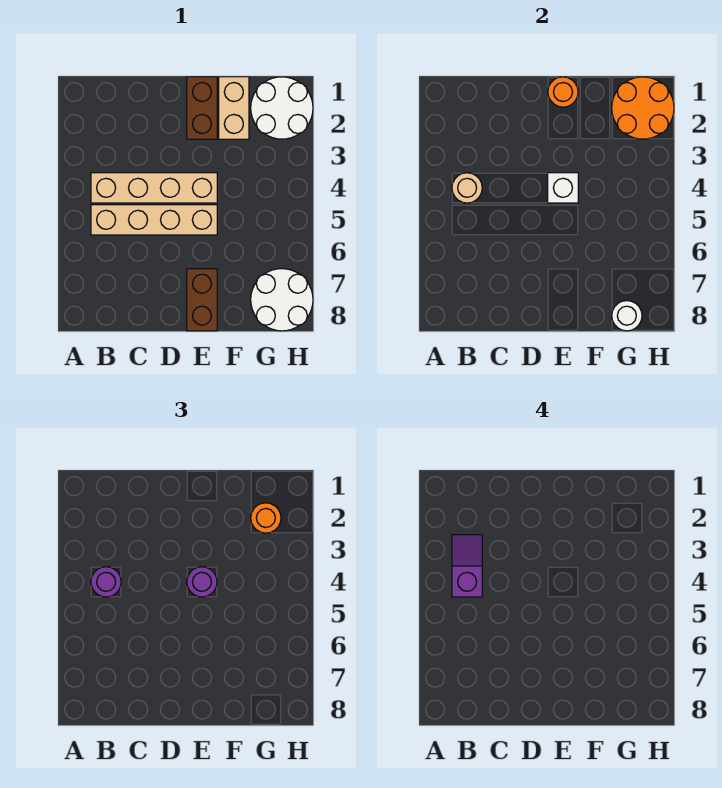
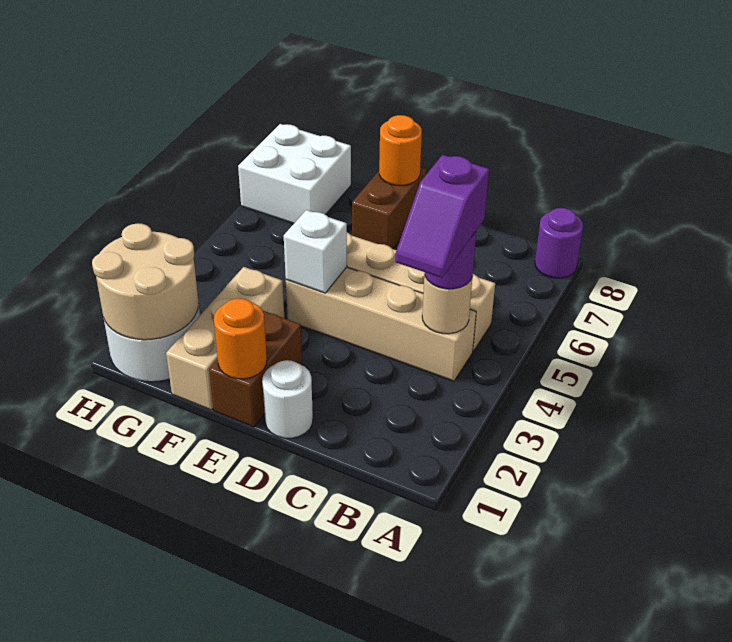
purple 1x1 round brick [187,567,217,597] -> purple 1x1 round brick moved to [535,208,583,278]
tan 1x2 brick [219,77,249,139] -> tan 1x3 brick [166,267,284,410]
orange 2x2 round brick [612,77,674,139] -> tan 2x2 round brick [92,223,199,340]
orange 1x1 round brick [251,503,281,533] -> orange 1x1 round brick moved to [379,115,422,185]
white 2x2 round brick [251,269,313,331] -> white 2x2 brick [238,124,351,224]
white 1x1 round brick [612,301,642,331] -> white 1x1 round brick moved to [262,360,313,438]

